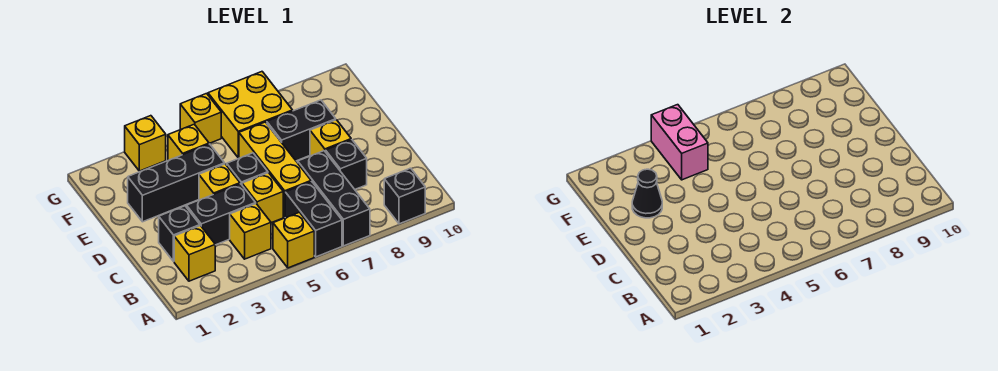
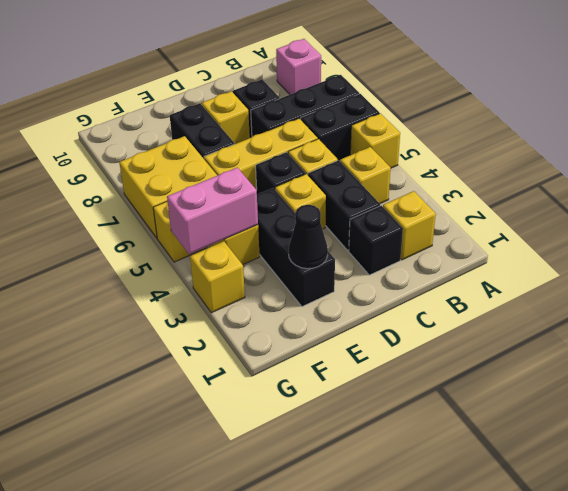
black 1x1 brick [384,168,425,224] -> pink 1x1 brick [276,39,321,94]

